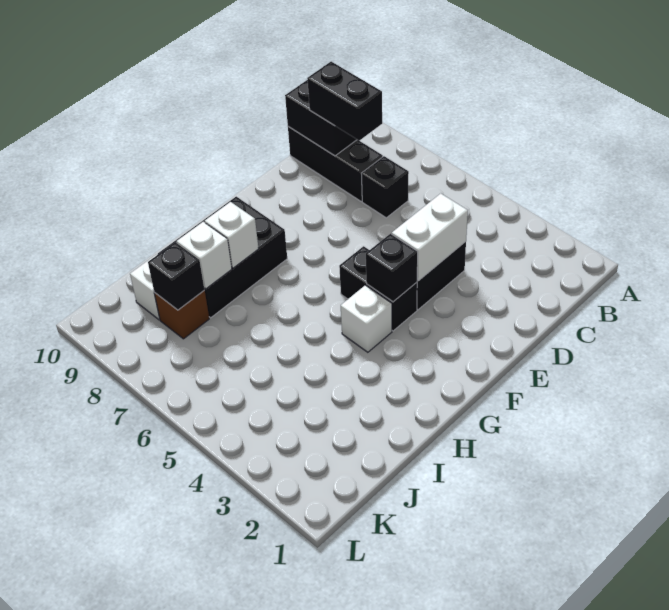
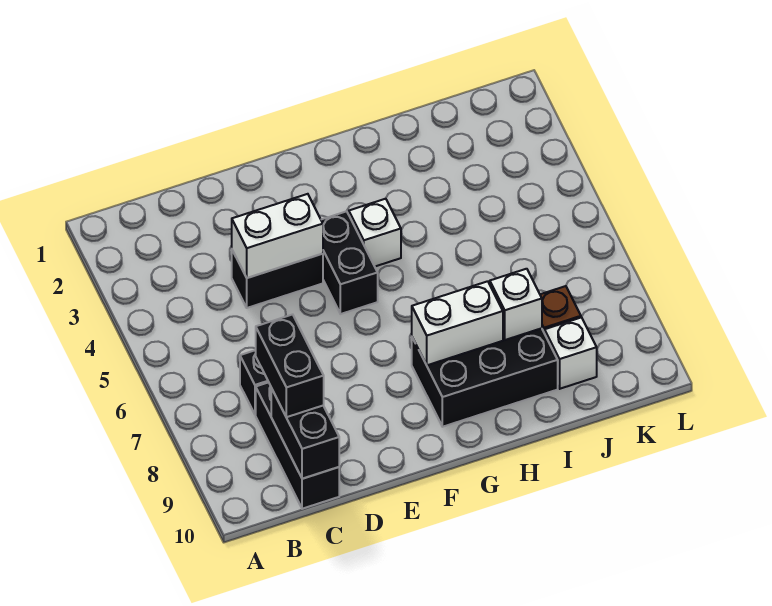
black 1x1 brick [366,234,418,302] -> none
white 1x1 brick [205,202,259,268] -> white 1x2 brick [412,281,503,365]
black 1x1 brick [148,242,204,310] -> none

